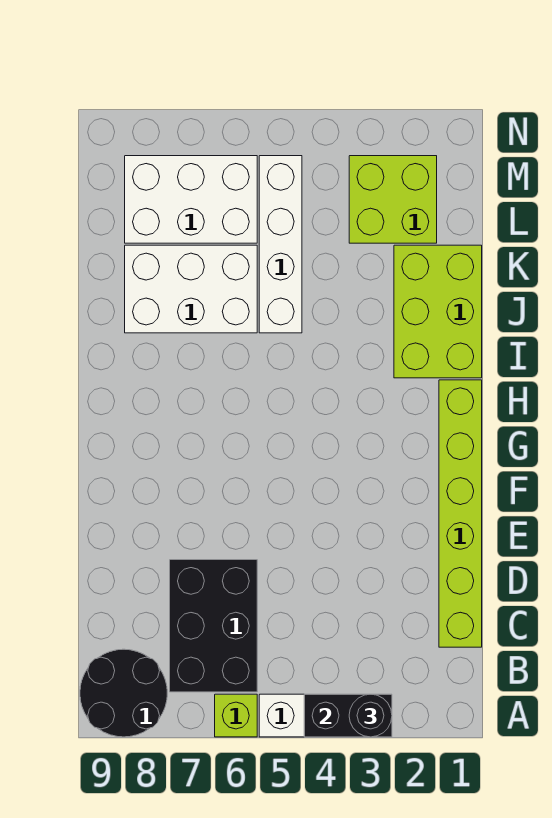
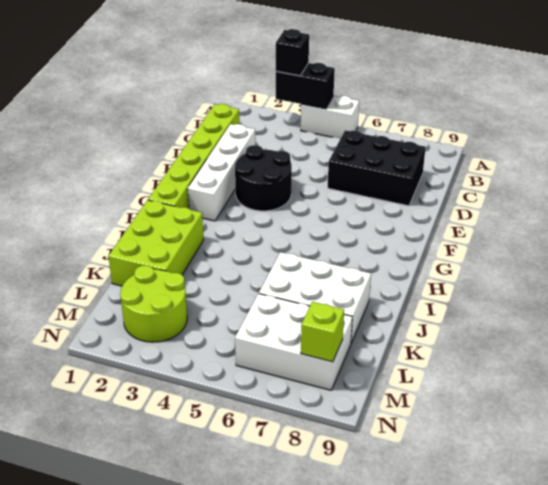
black 1x1 round brick [349,694,392,737] -> black 1x1 brick [276,29,309,76]
lime 1x1 brick [215,694,257,737] -> lime 1x1 brick moved to [301,302,344,362]
black 2x2 round brick [80,649,167,737] -> black 2x2 round brick moved to [235,145,292,211]
black 2x3 brick [170,560,257,692] -> black 2x3 brick turned to [328,130,426,206]
white 1x4 brick [259,156,302,333] -> white 1x4 brick moved to [188,124,255,221]
lime 2x2 brick [349,156,437,243] -> lime 2x2 round brick [120,265,187,342]

